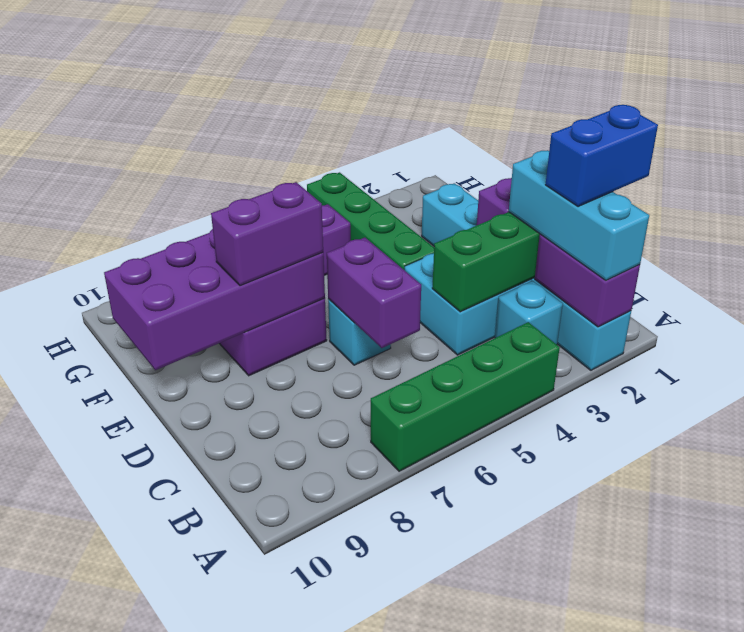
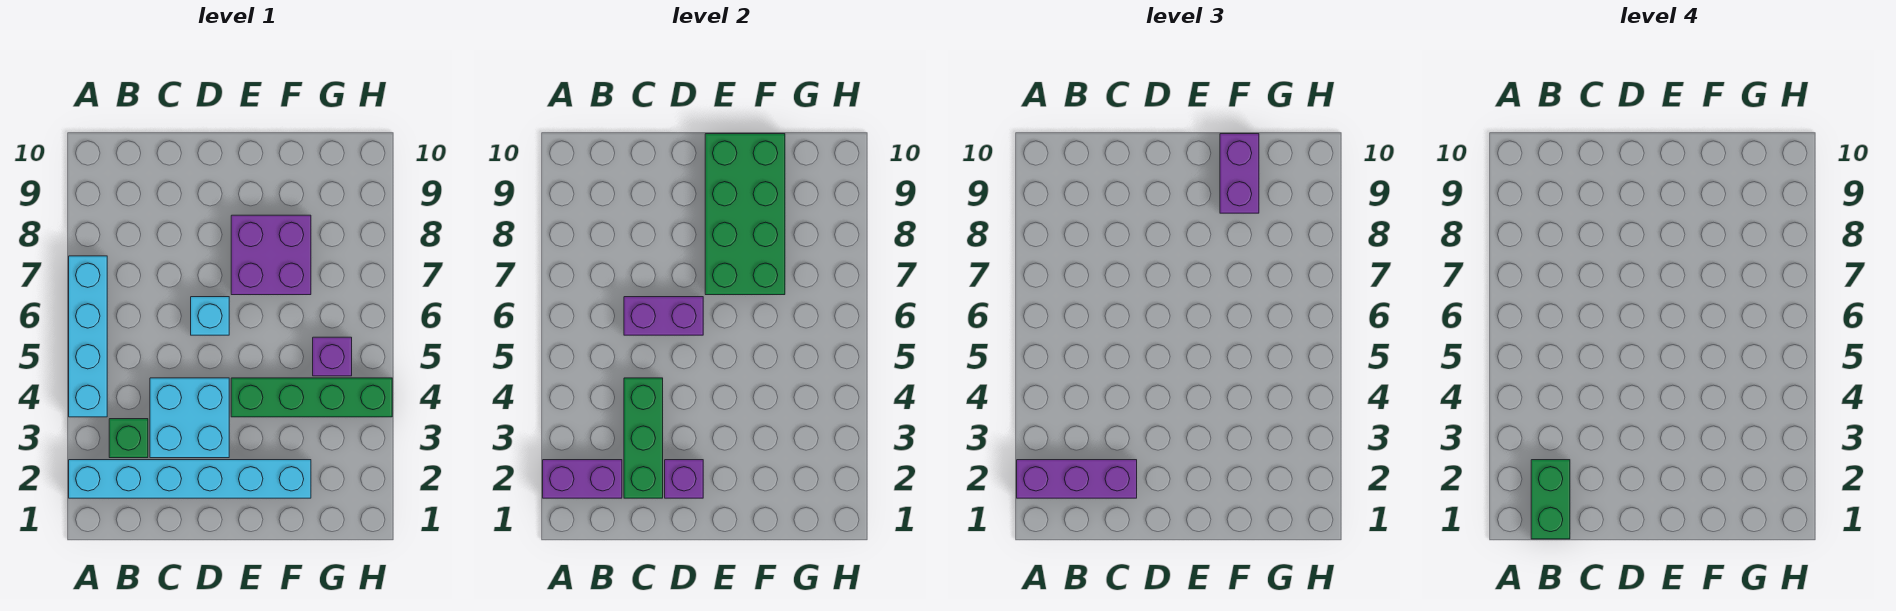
cyan 1x3 brick [509,150,649,281] -> purple 1x3 brick [1017,460,1137,498]
green 1x4 brick [371,322,560,471] -> cyan 1x4 brick [69,256,107,417]
blue 1x2 brick [546,105,658,207] -> green 1x2 brick [1531,460,1570,539]
cyan 1x1 brick [495,281,563,344] -> green 1x1 brick [109,419,148,458]
purple 2x4 brick [104,229,325,370] -> green 2x4 brick [705,134,785,295]
purple 1x2 brick [211,182,323,286] -> purple 1x2 brick moved to [1220,134,1259,213]

